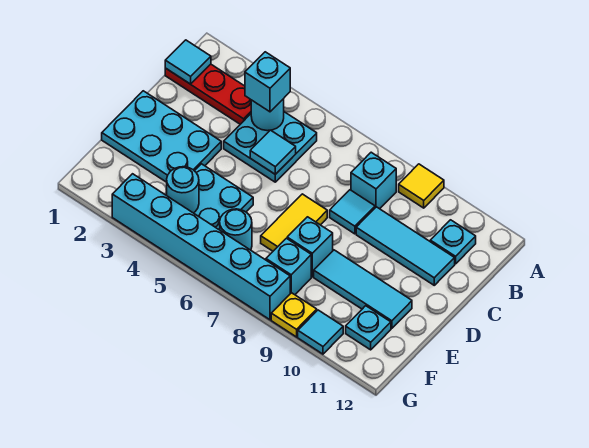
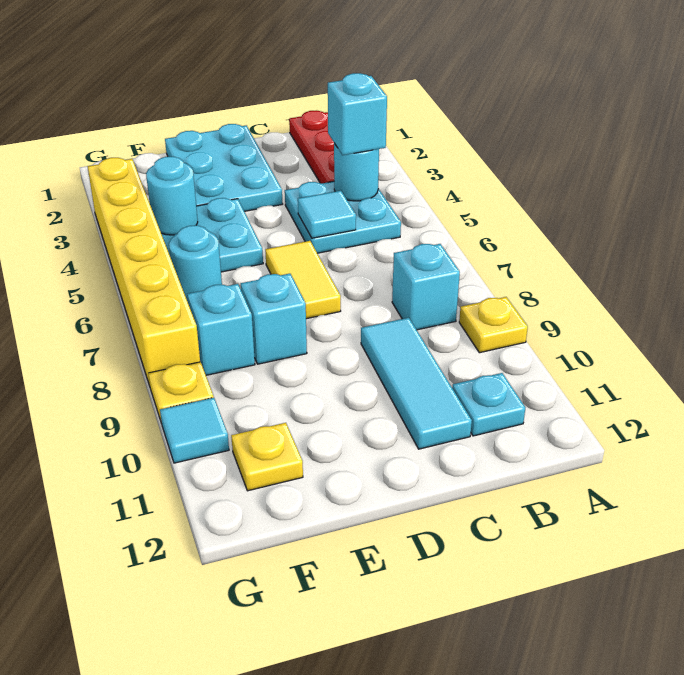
yellow 1x1 tile [399,164,444,208] -> yellow 1x1 plate [459,297,528,353]
cyan 1x1 tile [165,40,211,84] -> none
cyan 1x1 tile [330,190,375,234] -> none
yellow 1x2 tile [261,194,327,251] -> yellow 1x2 tile turned to [265,241,341,319]
cyan 1x3 tile [314,250,412,328] -> none
cyan 1x1 plate [346,306,391,350] -> yellow 1x1 plate [231,423,303,491]
cyan 1x6 brick [112,174,290,320] -> yellow 1x6 brick [88,158,200,386]

